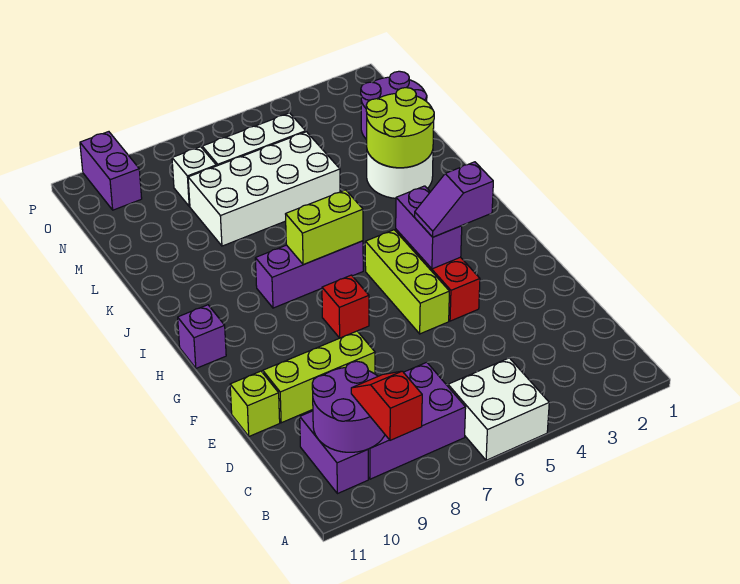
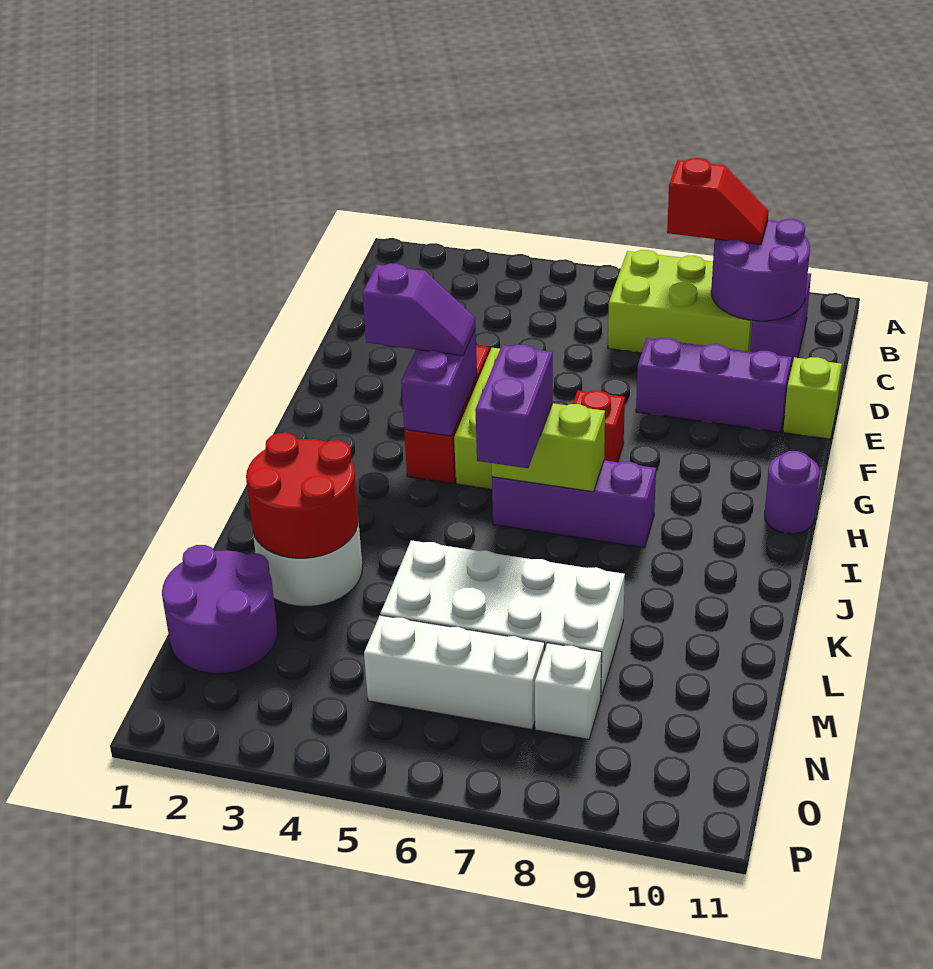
white 2x2 brick [448,358,549,460] -> none
red 1x2 slope [351,371,422,440] -> red 1x2 slope turned to [667,158,769,245]
purple 2x3 brick [368,362,466,479] -> lime 2x3 brick [608,250,752,353]
lime 1x3 brick [263,331,375,423] -> purple 1x3 brick [636,338,792,432]
purple 1x1 brick [178,305,226,368] -> purple 1x1 round brick [765,451,820,534]
lime 2x2 round brick [366,88,434,168] -> red 2x2 round brick [246,433,358,558]
purple 1x2 brick [80,132,142,210] -> purple 1x2 brick moved to [475,345,553,468]

